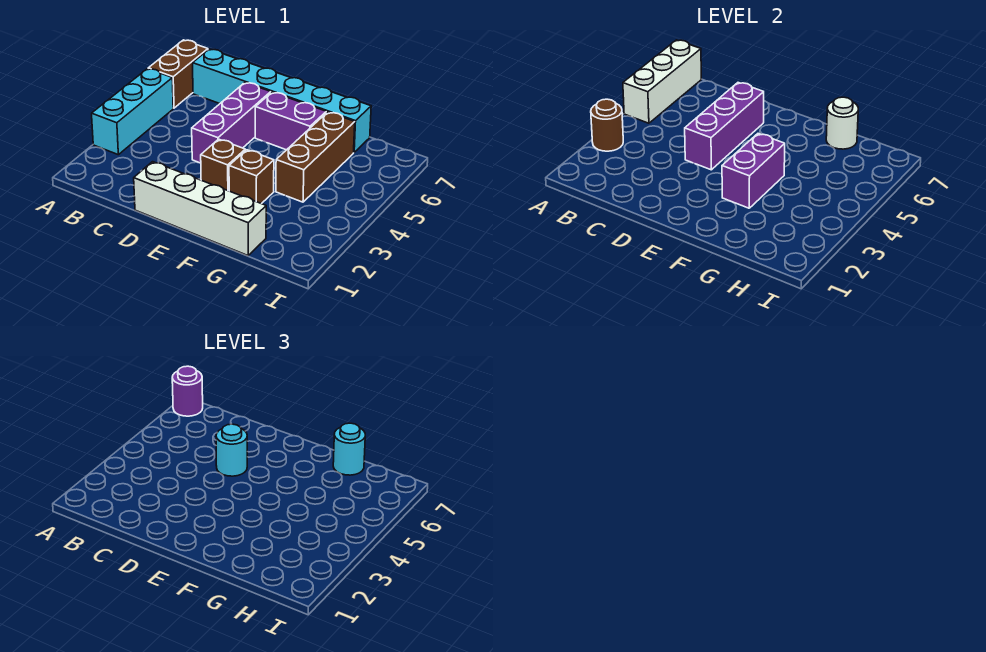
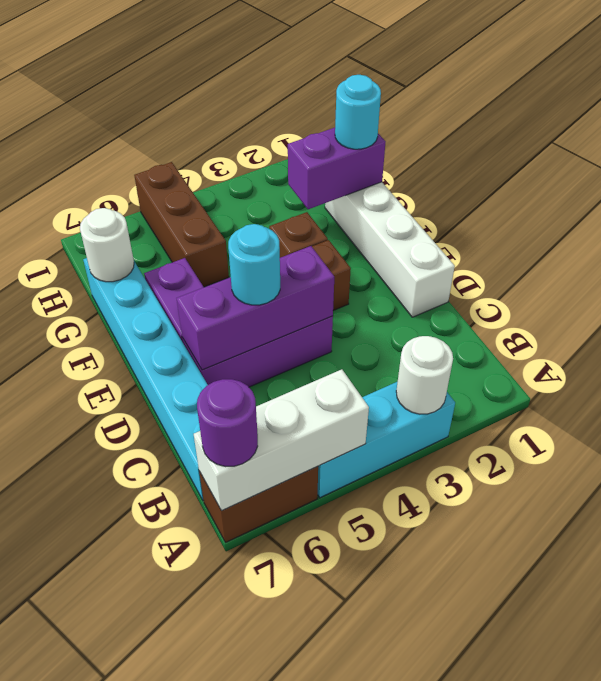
brown 1x1 round brick [591,99,623,151] -> white 1x1 round brick [396,336,453,414]
purple 1x2 brick [722,134,785,208] -> purple 1x2 brick moved to [288,128,385,209]
brown 1x3 brick [276,112,355,202] -> brown 1x3 brick turned to [134,162,229,287]
cyan 1x1 round brick [333,423,365,475] -> cyan 1x1 round brick moved to [335,75,381,149]

